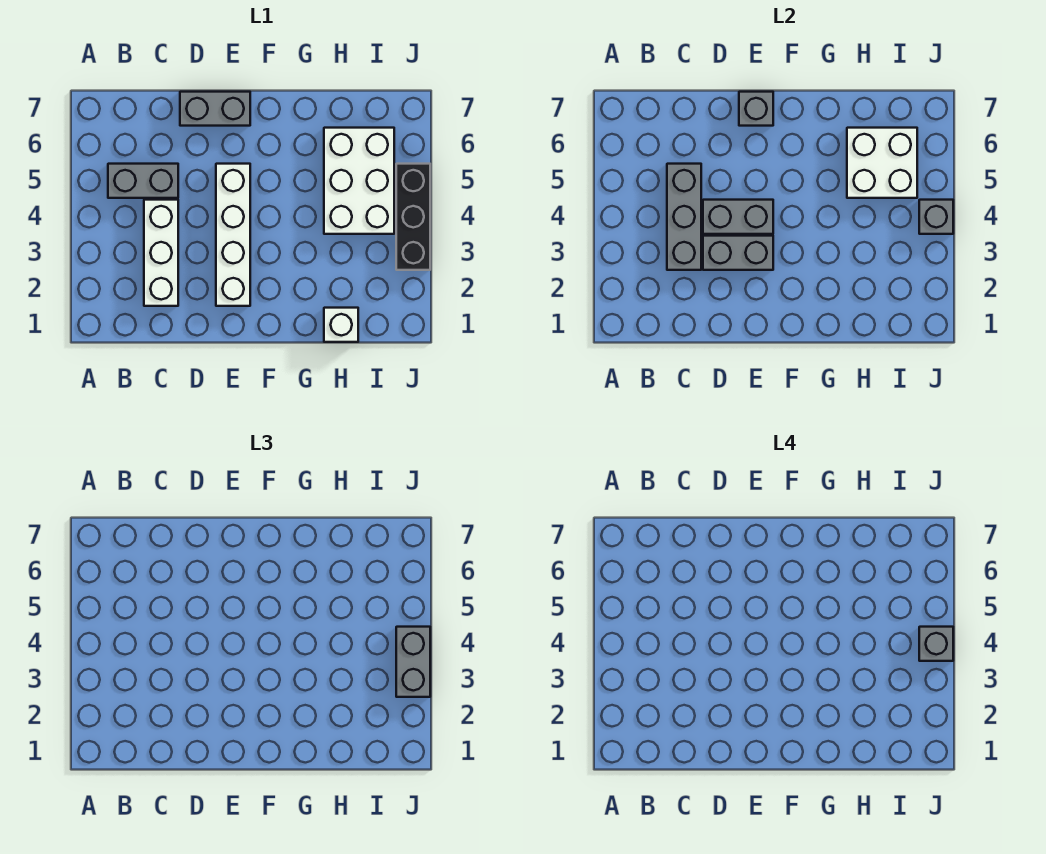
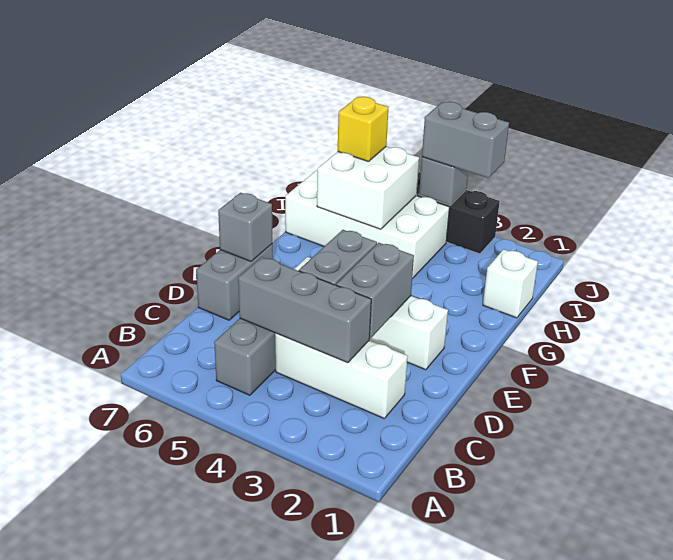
white 2x3 brick [324,128,394,234] -> white 2x4 brick [285,170,450,279]
none -> yellow 1x1 brick [338,97,389,162]
grey 1x1 brick [919,627,953,661] -> none

